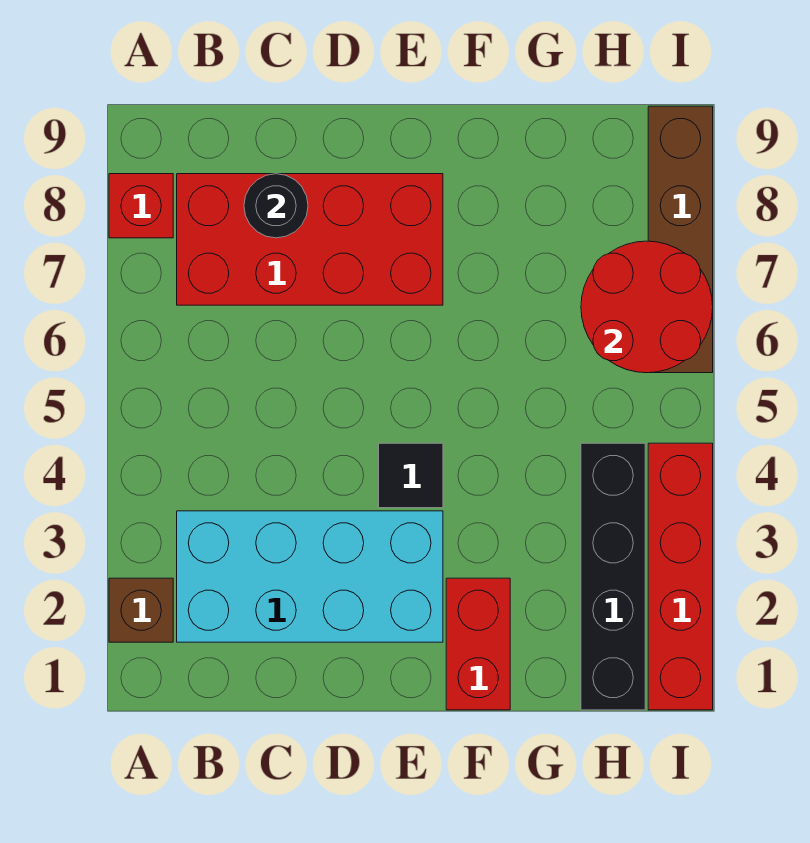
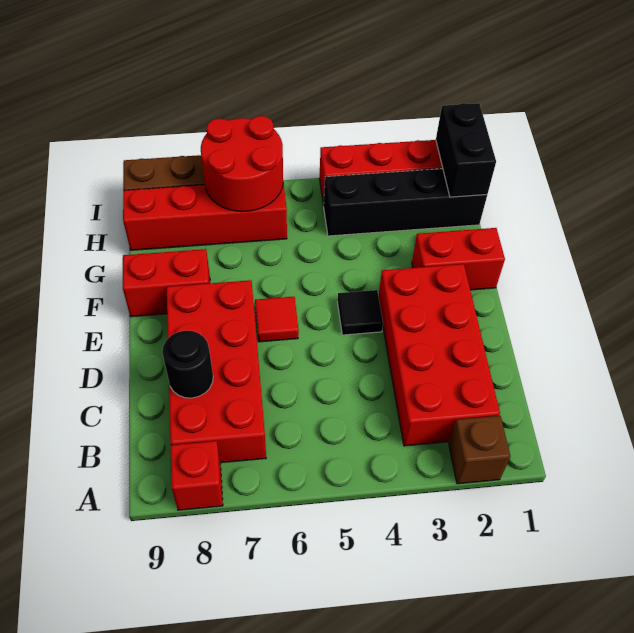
cyan 2x4 brick [177,511,443,642] -> red 2x4 brick [378,264,500,446]
none -> red 1x1 tile [255,297,299,342]
none -> red 1x2 brick [123,249,210,317]
none -> black 1x2 brick [436,103,496,197]
none -> red 1x4 brick [123,182,287,250]

